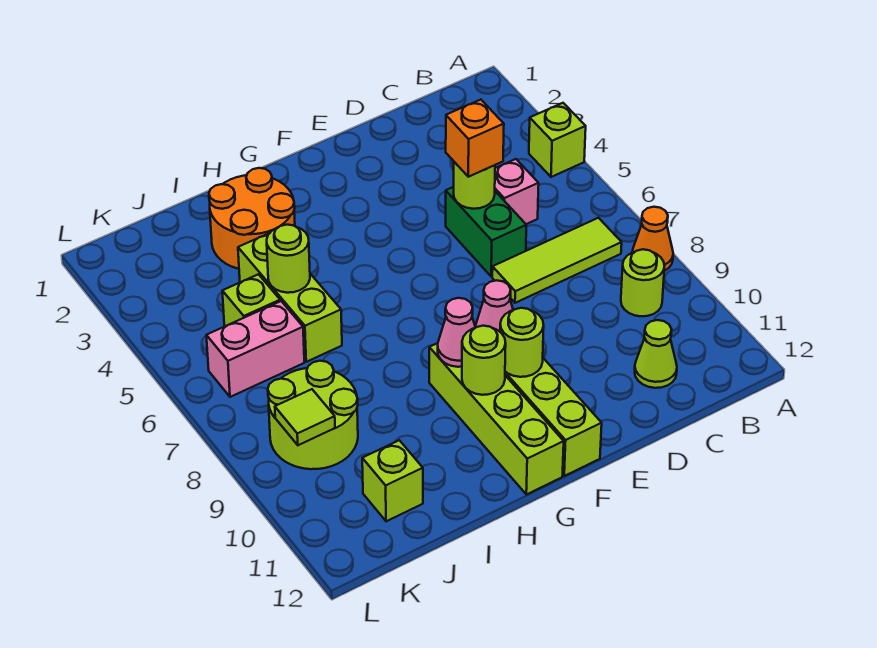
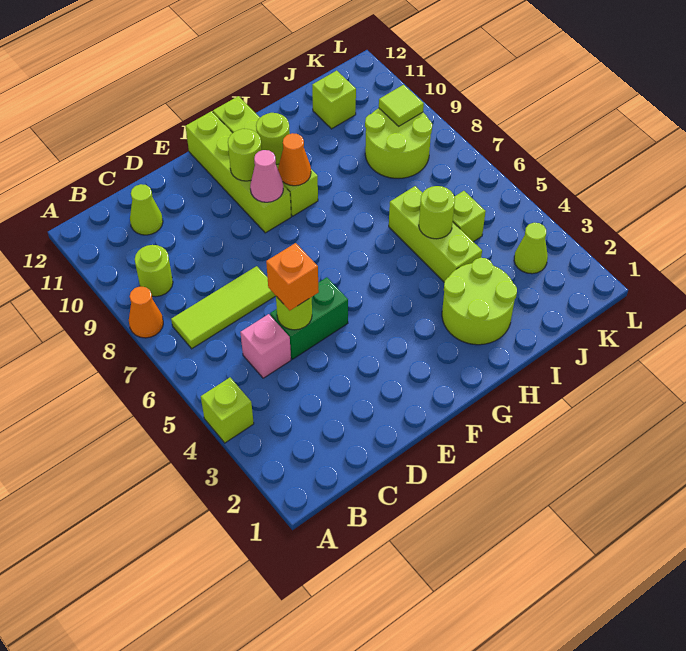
green 1x2 brick [446,187,526,277] -> green 1x2 brick turned to [270,277,348,359]
pink 1x1 cone [438,298,476,367] -> orange 1x1 cone [278,133,311,186]
orange 2x2 round brick [209,168,295,269] -> lime 2x2 round brick [442,258,517,345]
pink 1x2 brick [206,301,304,397] -> none
none -> lime 1x1 cone [514,223,548,274]

